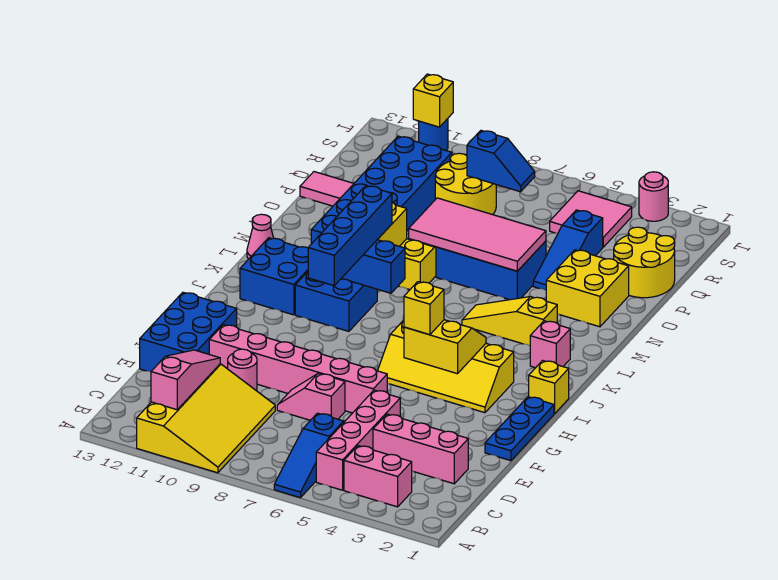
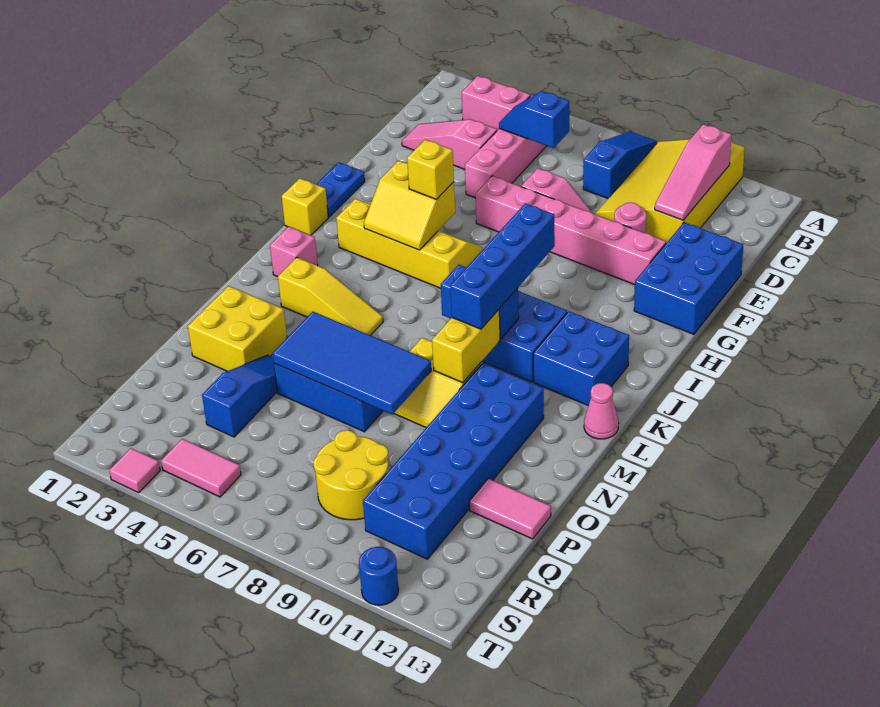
blue 1x3 slope [274,413,344,498] -> blue 1x3 slope moved to [583,132,657,198]
pink 1x3 brick [373,414,468,484] -> pink 1x3 slope [402,119,497,169]
blue 1x3 plate [485,397,554,461] -> blue 1x2 plate [316,162,365,217]
pink 2x4 tile [409,198,546,271] -> blue 2x4 tile [273,312,431,414]
yellow 2x2 round brick [614,227,675,298] -> none
pink 2x2 tile [550,191,632,247] -> pink 1x2 tile [161,439,241,497]
blue 1x2 slope [467,131,535,192] -> blue 1x2 slope moved to [499,91,569,148]
pink 1x1 round brick [639,172,668,221] -> pink 1x1 tile [109,448,160,493]
yellow 1x1 brick [413,74,453,127] -> none

